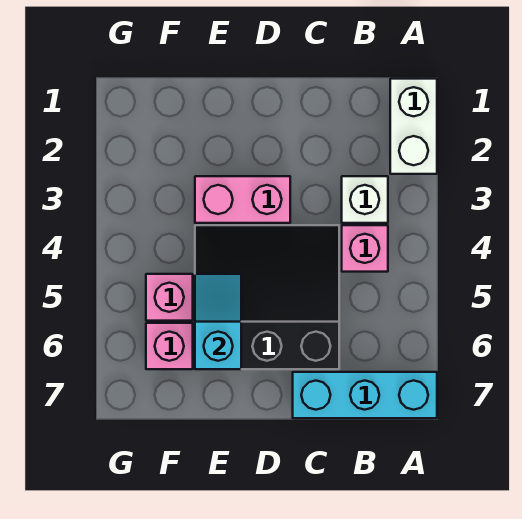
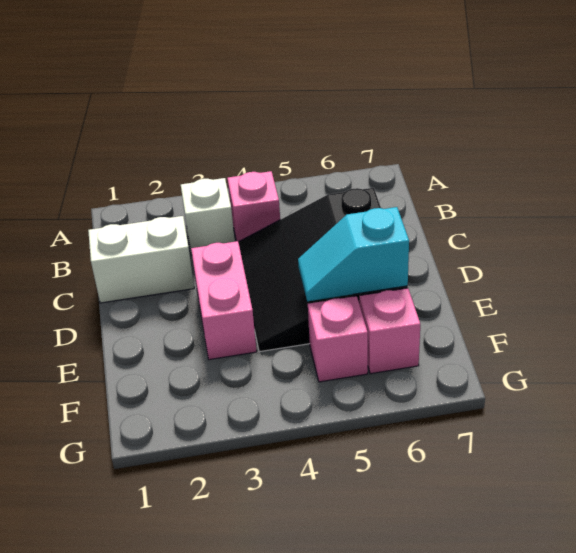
white 1x2 brick [390,79,437,174] -> white 1x2 brick moved to [88,216,194,303]
cyan 1x3 brick [293,372,437,418] -> none

